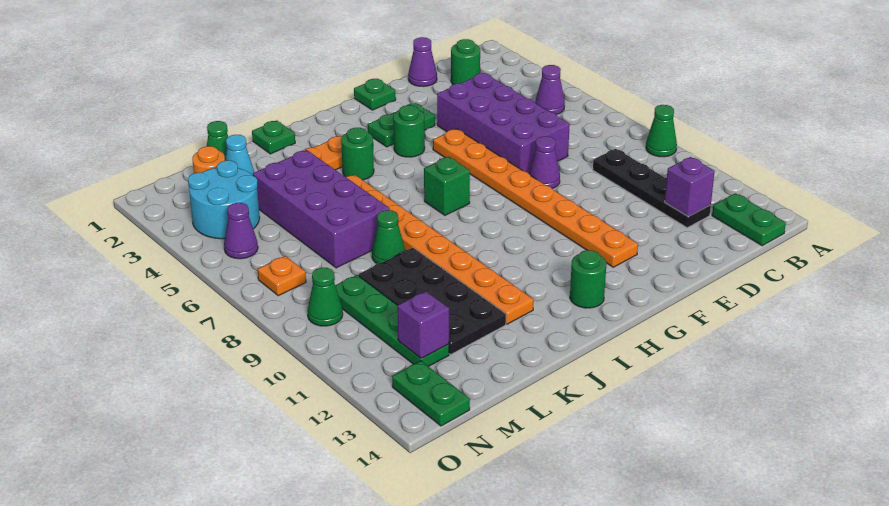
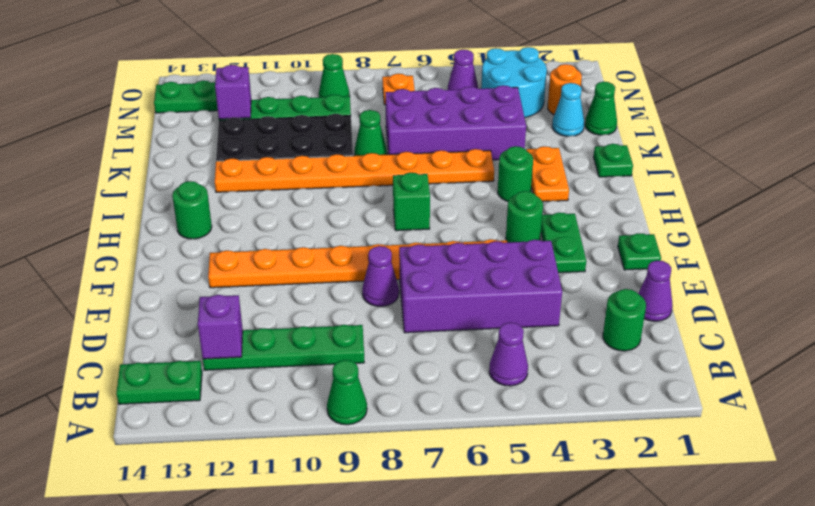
black 1x4 plate [593,149,711,228] -> green 1x4 plate [203,325,364,370]

